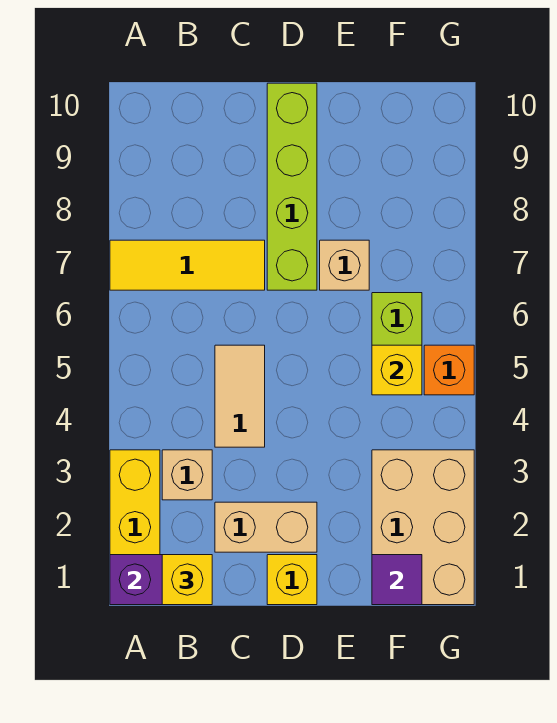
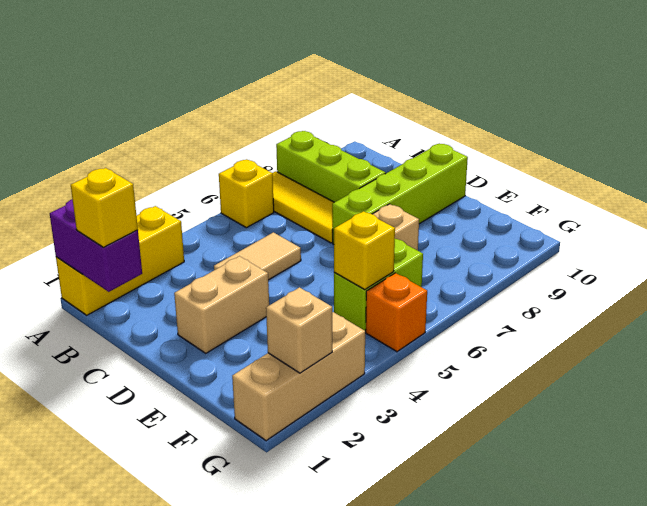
none -> lime 1x3 brick [276,131,386,202]
tan 1x1 brick [162,450,212,500] -> tan 1x1 brick moved to [266,287,332,373]
tan 1x2 brick [215,502,317,552] -> tan 1x2 brick turned to [174,256,269,353]
yellow 1x1 brick [267,555,317,605] -> yellow 1x1 brick moved to [219,159,274,228]
tan 2x3 brick [372,450,474,605] -> tan 1x3 brick [232,312,365,441]
purple 1x1 tile [372,555,422,605] -> none

